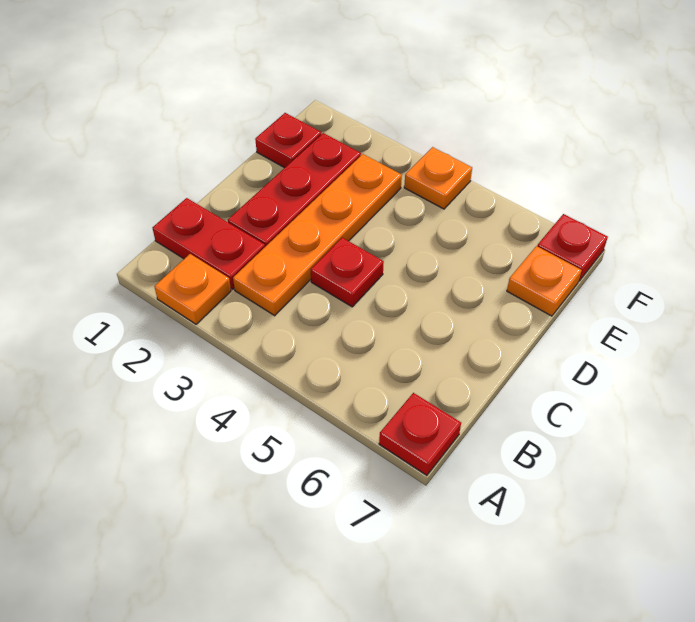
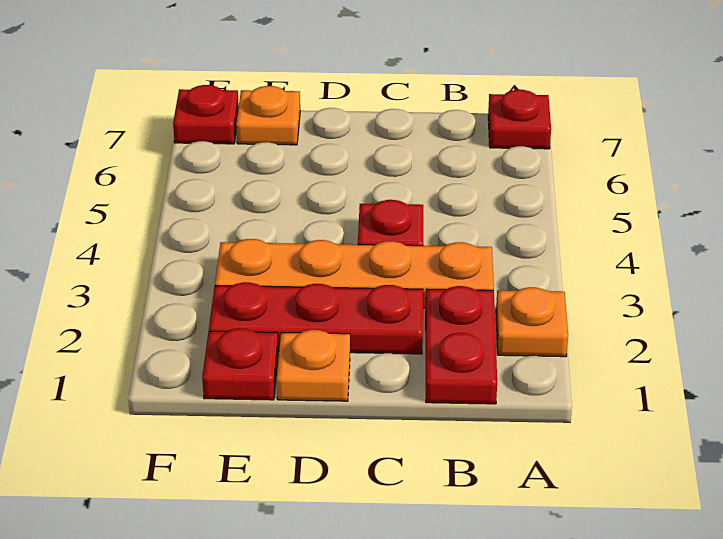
orange 1x1 plate [404,147,472,209] -> orange 1x1 plate moved to [277,330,350,401]

